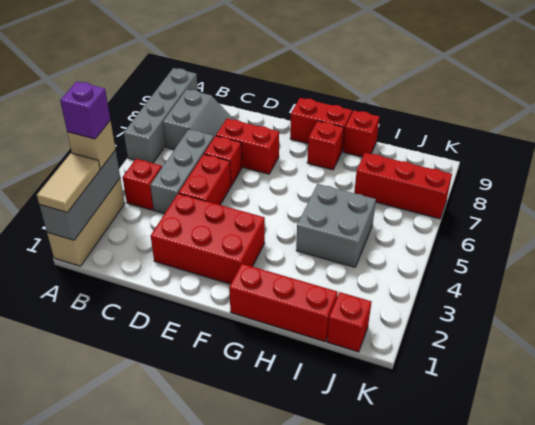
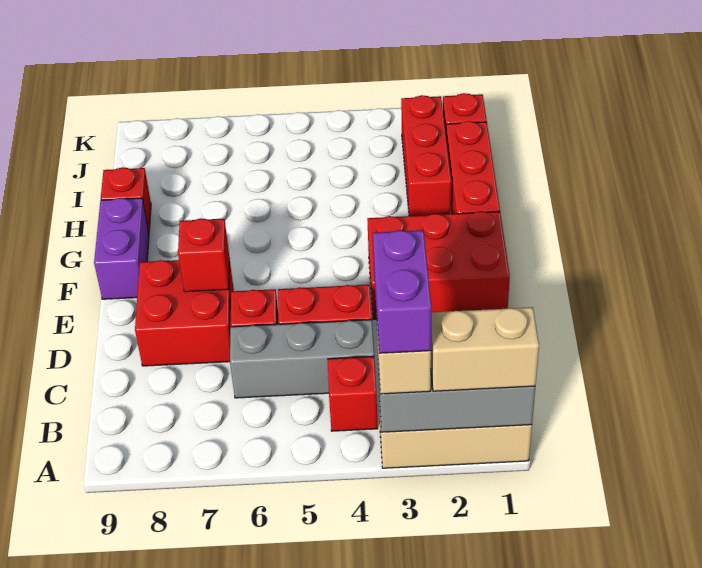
tan 1x2 tile [37,153,100,213] -> tan 1x2 brick [431,307,539,391]
purple 1x1 brick [60,82,110,139] -> purple 1x2 brick [373,230,431,353]
grey 1x4 brick [124,68,198,163] -> none
grey 2x2 slope [163,89,233,149] -> none
red 2x3 brick [151,194,265,284] -> red 2x3 brick turned to [367,212,510,319]
red 1x2 brick [216,119,279,174] -> red 2x2 brick [135,259,234,366]
red 1x2 brick [290,98,352,151] -> purple 1x2 brick [94,198,149,299]
red 1x1 brick [307,121,344,170] -> red 1x1 brick moved to [178,219,230,292]
grey 2x2 brick [296,184,376,267] -> none
red 1x3 brick [354,153,452,219] -> red 1x3 brick moved to [401,95,451,216]

